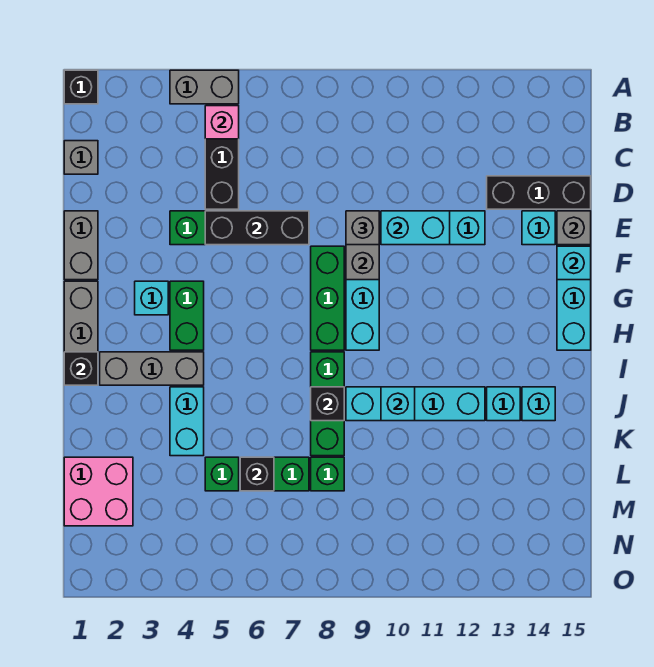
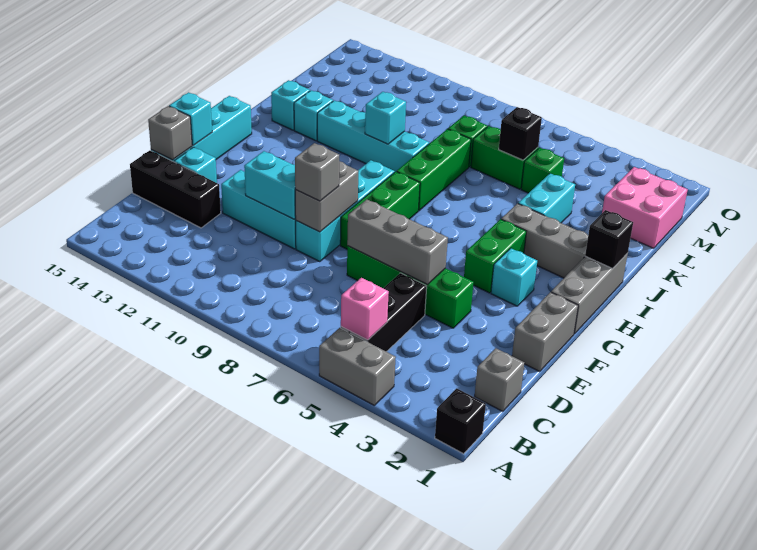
black 1x3 brick [205,211,309,245] -> grey 1x3 brick [347,200,448,284]
black 1x1 brick [311,387,344,421] -> none

